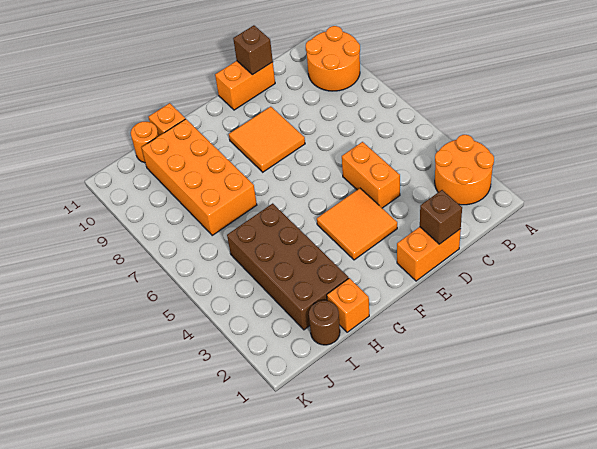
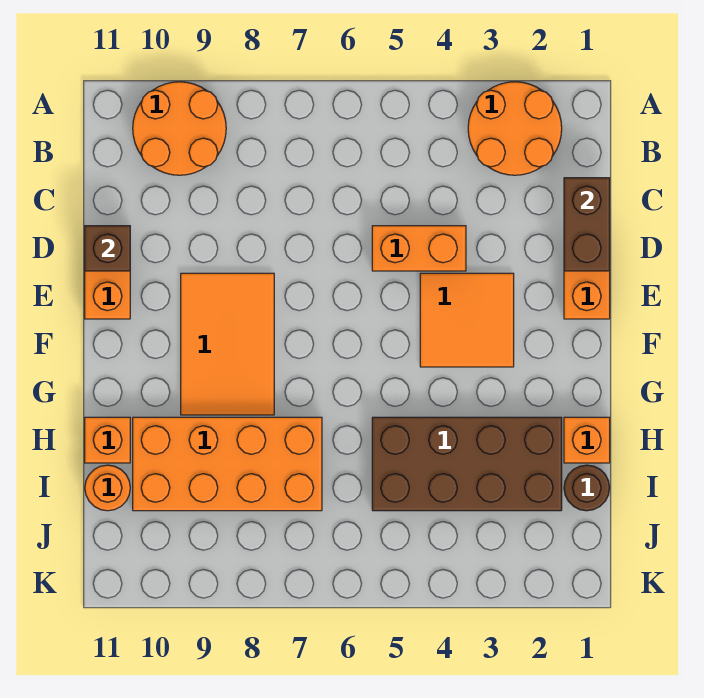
brown 1x1 brick [420,190,462,244] -> brown 1x2 brick [564,178,610,271]
orange 2x2 tile [229,107,305,172] -> orange 2x3 tile [181,273,274,415]

